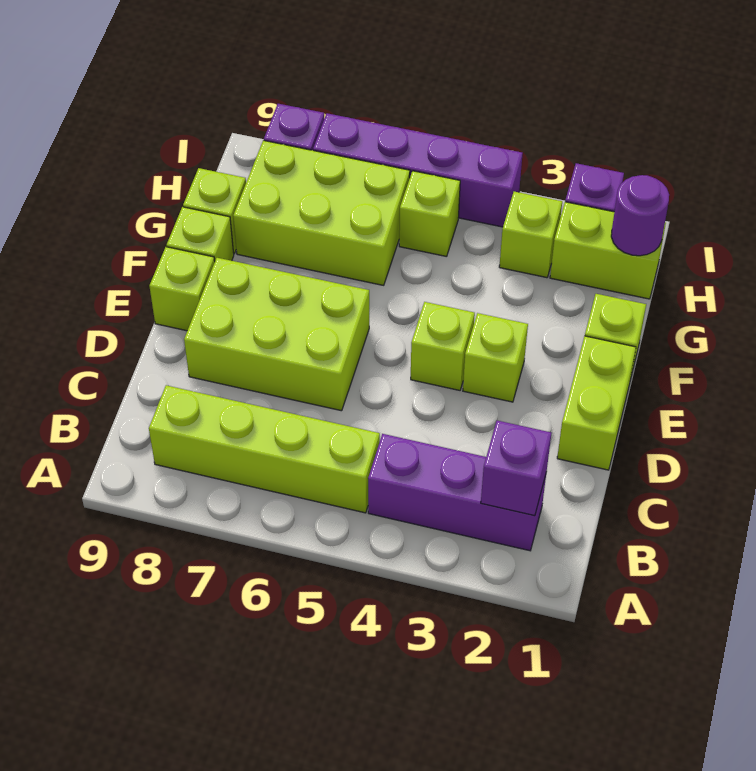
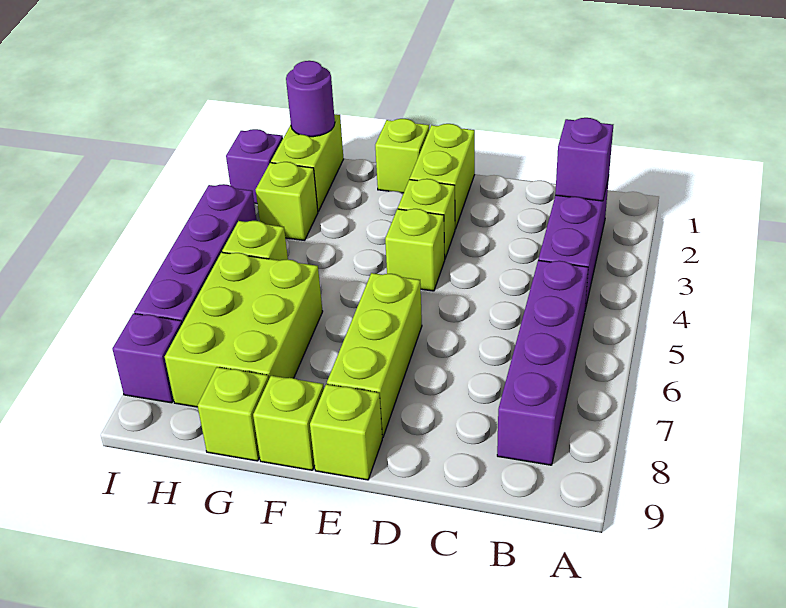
lime 1x4 brick [149,385,380,513] -> purple 1x4 brick [497,260,588,465]
lime 1x2 brick [557,336,636,470] -> lime 1x2 brick turned to [410,124,475,229]
lime 2x3 brick [184,258,369,411] -> lime 1x3 brick [327,273,422,438]

